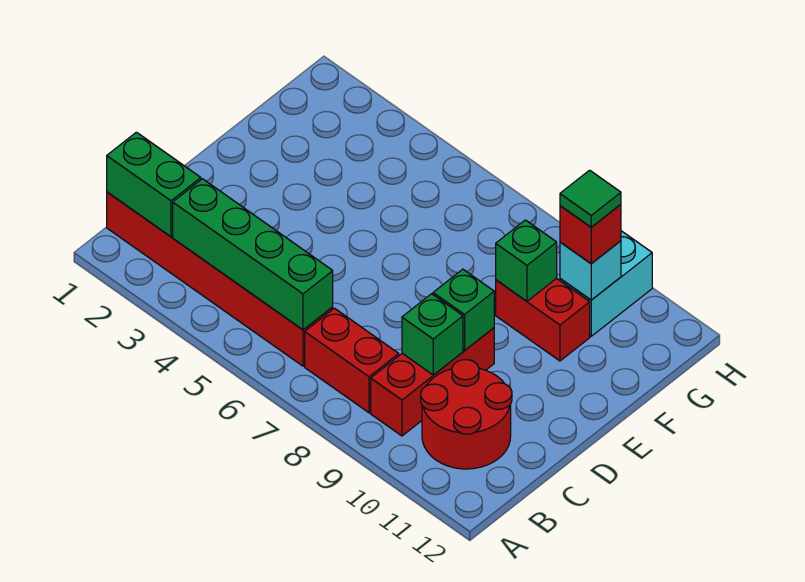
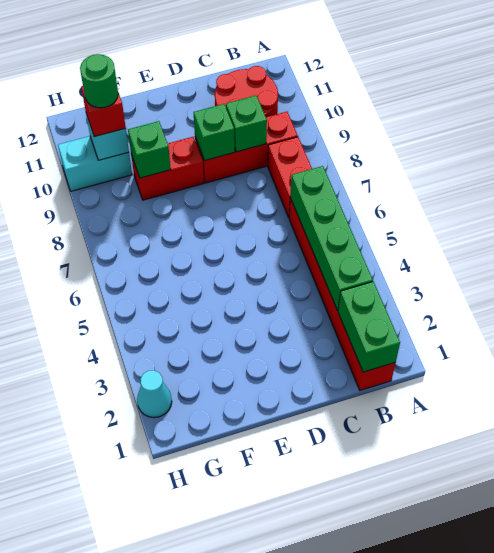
red 1x2 brick [496,278,590,361] -> red 1x2 brick turned to [131,137,204,200]
green 1x1 tile [560,170,621,227] -> green 1x1 round brick [80,54,118,108]
none -> cyan 1x1 cone [137,370,172,418]

